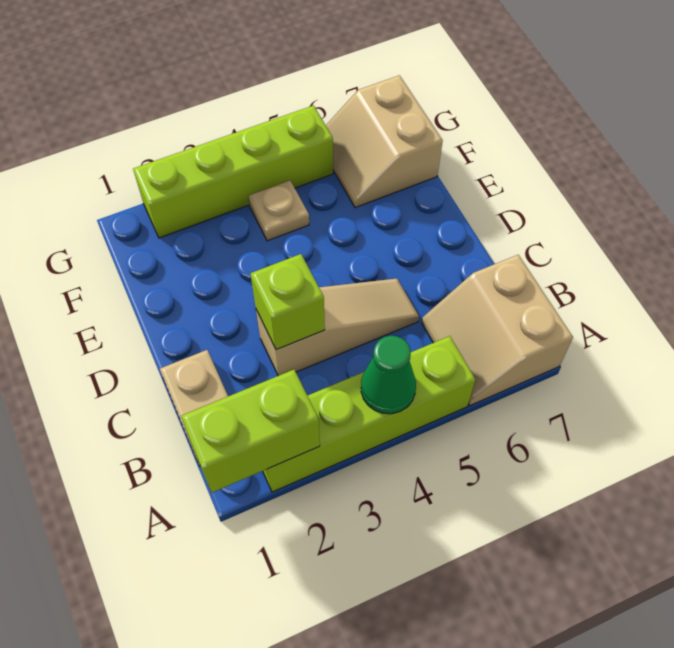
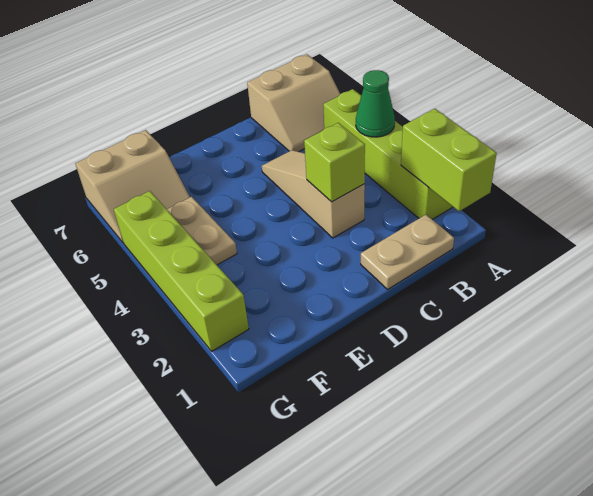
tan 1x1 plate [248,181,309,241] -> tan 1x2 plate [167,197,237,265]

